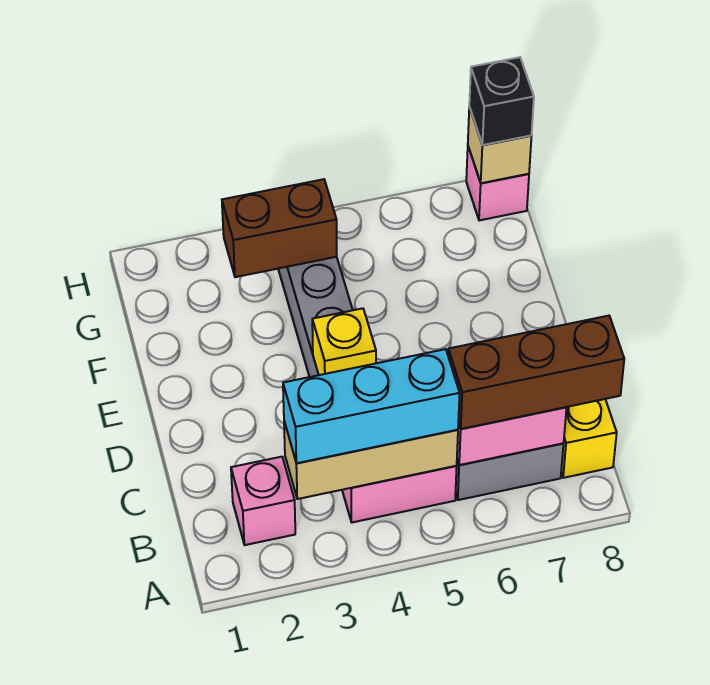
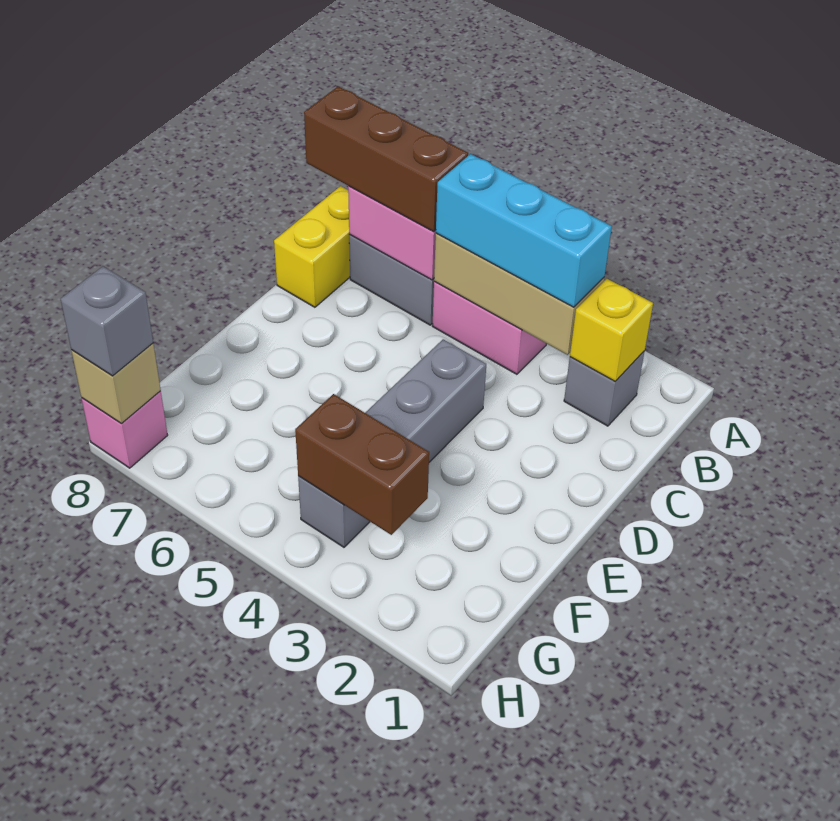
pink 1x1 brick [231,457,295,545] -> grey 1x1 brick [564,351,645,426]
yellow 1x1 brick [312,308,376,375] -> yellow 1x1 brick moved to [570,279,653,381]
black 1x1 brick [469,57,534,145] -> grey 1x1 brick [61,266,153,376]

